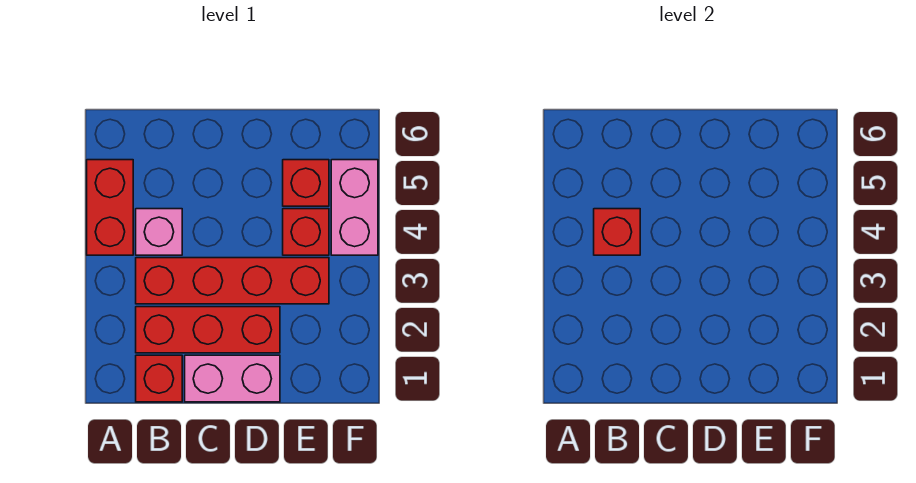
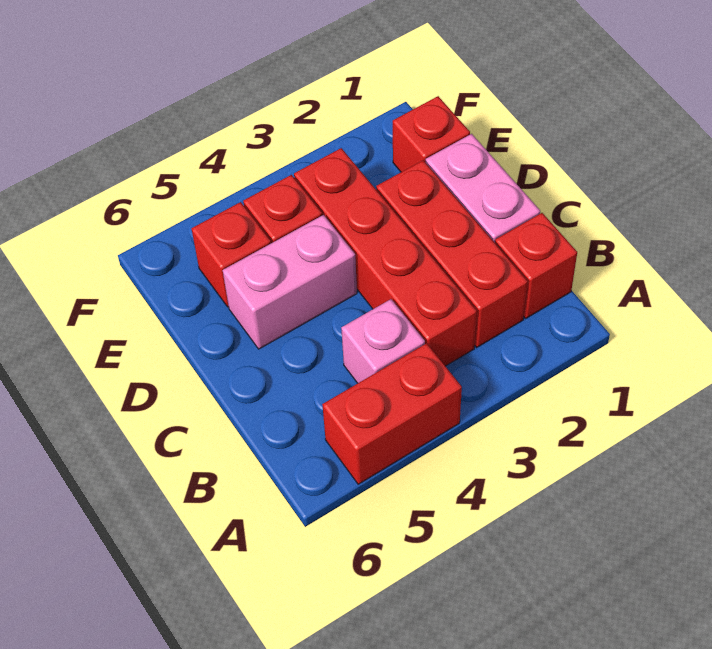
red 1x1 brick [594,209,640,255] -> red 1x1 brick moved to [393,96,470,172]
pink 1x2 brick [331,160,378,255] -> pink 1x2 brick moved to [223,215,357,349]

